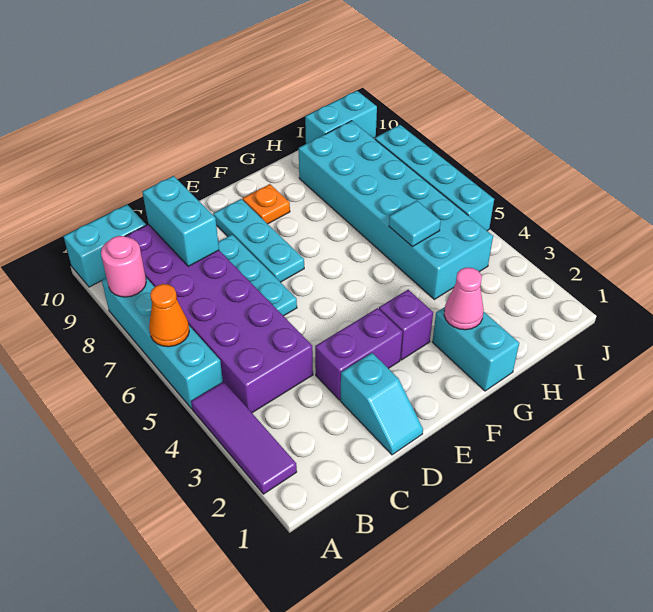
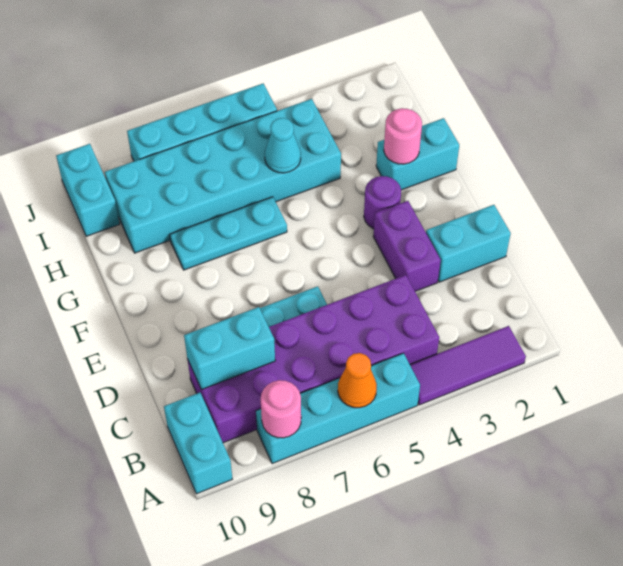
cyan 1x2 slope [340,353,423,455] -> cyan 1x2 brick [426,205,511,282]
cyan 1x3 plate [213,199,304,282] -> cyan 1x3 plate moved to [170,197,287,270]
purple 1x1 brick [379,290,433,360] -> purple 1x1 round brick [364,176,401,229]
orange 1x1 plate [243,184,290,224] -> none
pink 1x1 cone [444,268,484,330] -> pink 1x1 round brick [384,108,422,164]
cyan 1x1 tile [389,201,441,247] -> cyan 1x1 cone [265,118,301,173]

